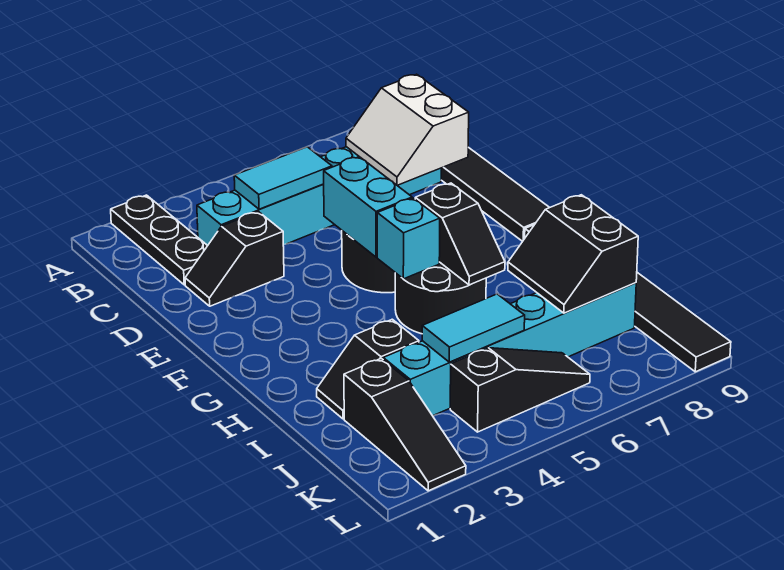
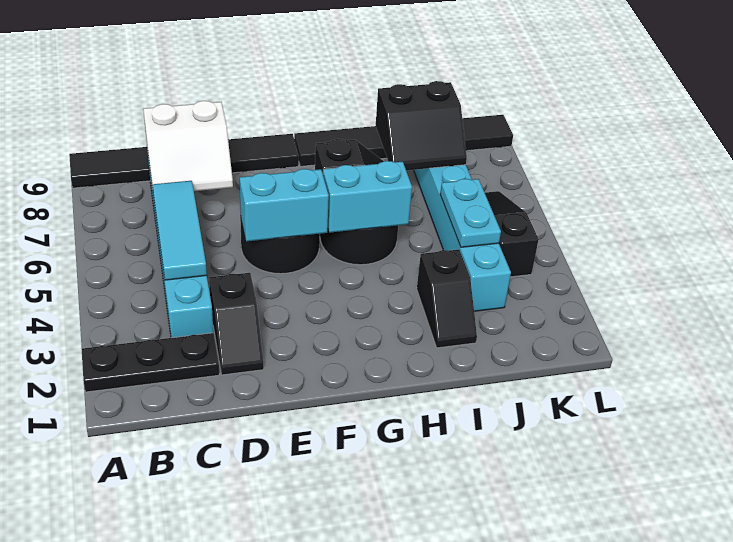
cyan 1x2 tile [234,147,332,209] -> cyan 1x3 tile [153,181,207,280]
cyan 1x1 brick [377,198,440,279] -> cyan 1x2 brick [323,161,412,233]
black 1x3 slope [344,358,466,491] -> none
cyan 1x2 tile [422,294,525,362] -> cyan 1x2 plate [440,179,501,247]

